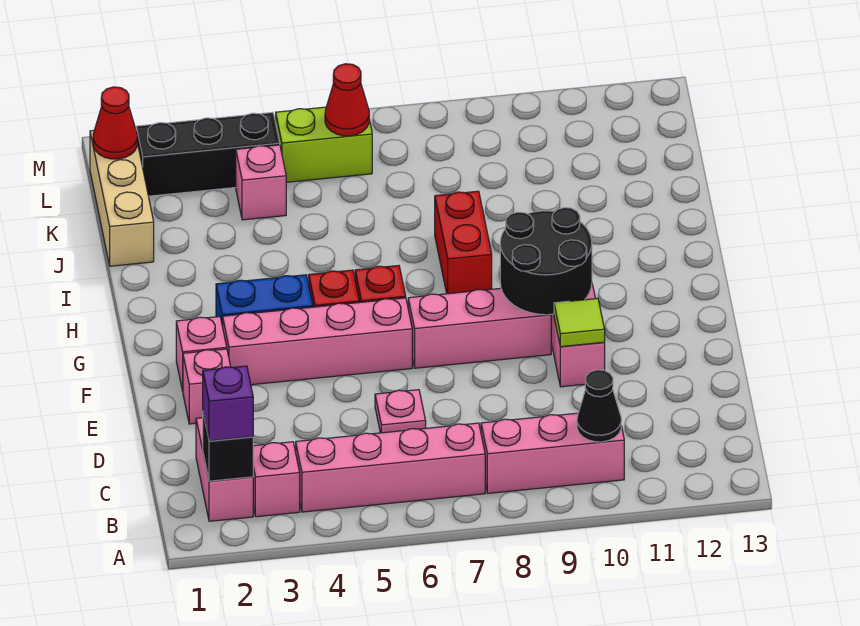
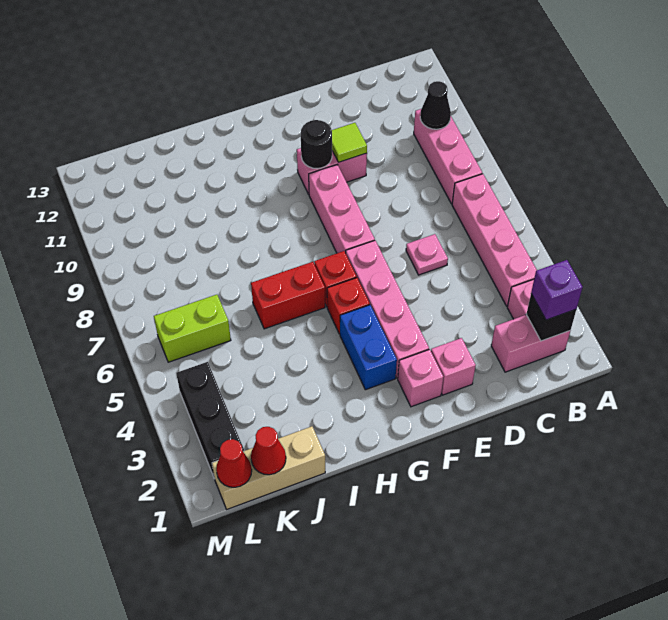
black 2x2 round brick [500,208,592,315] -> black 1x1 round brick [301,120,332,169]
red 1x2 brick [435,191,492,294] -> red 1x2 brick moved to [251,262,325,329]
pink 1x1 brick [236,145,286,220] -> none
lime 1x2 brick [276,107,372,182] -> lime 1x2 brick turned to [154,295,231,362]
red 1x1 cone [325,64,369,136] -> red 1x1 cone moved to [251,427,286,475]

